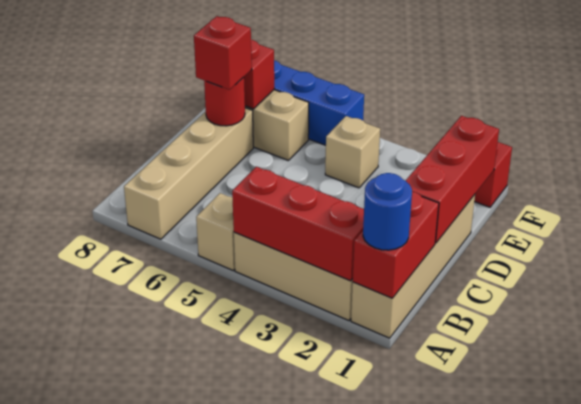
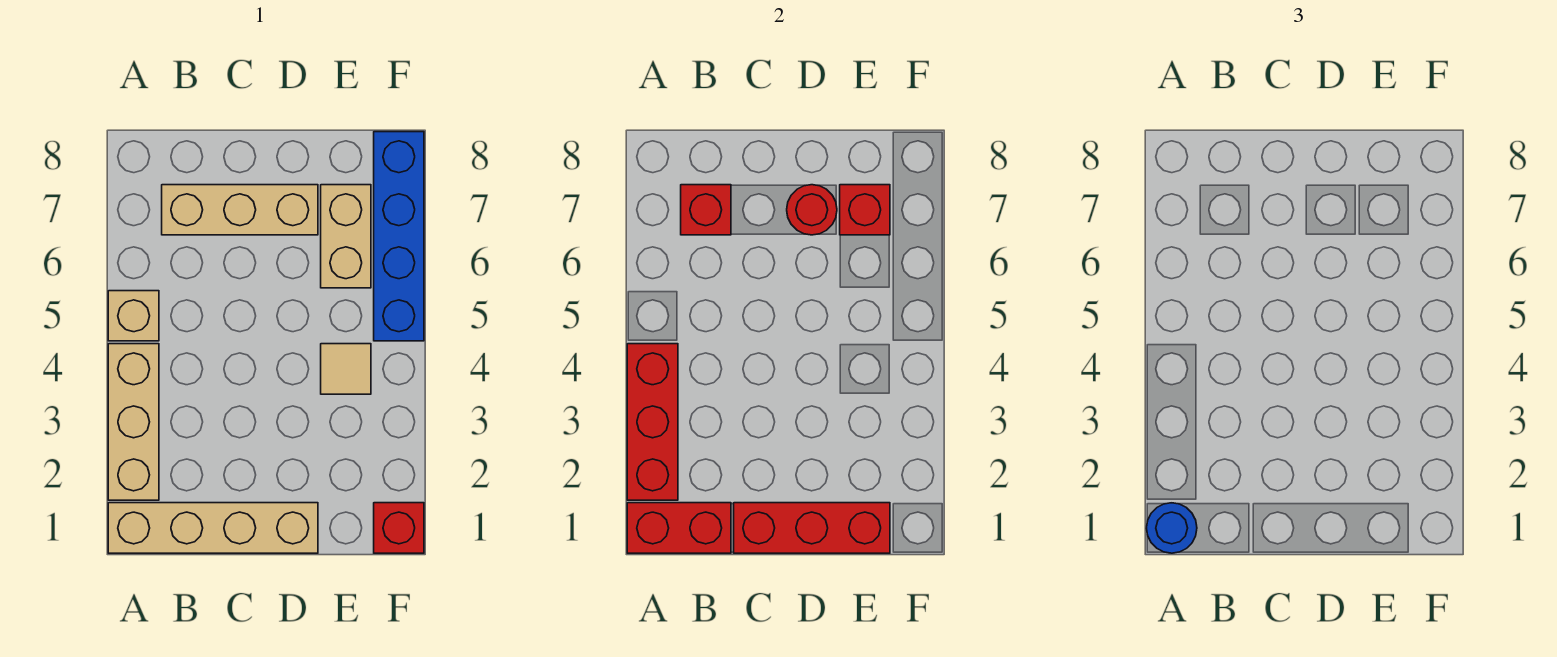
tan 1x4 brick [124,108,253,239] -> tan 1x3 brick [162,185,318,235]
red 1x1 brick [194,16,252,90] -> red 1x1 brick moved to [681,185,731,235]
tan 1x1 brick [325,116,380,188] -> tan 1x1 tile [321,344,371,394]

